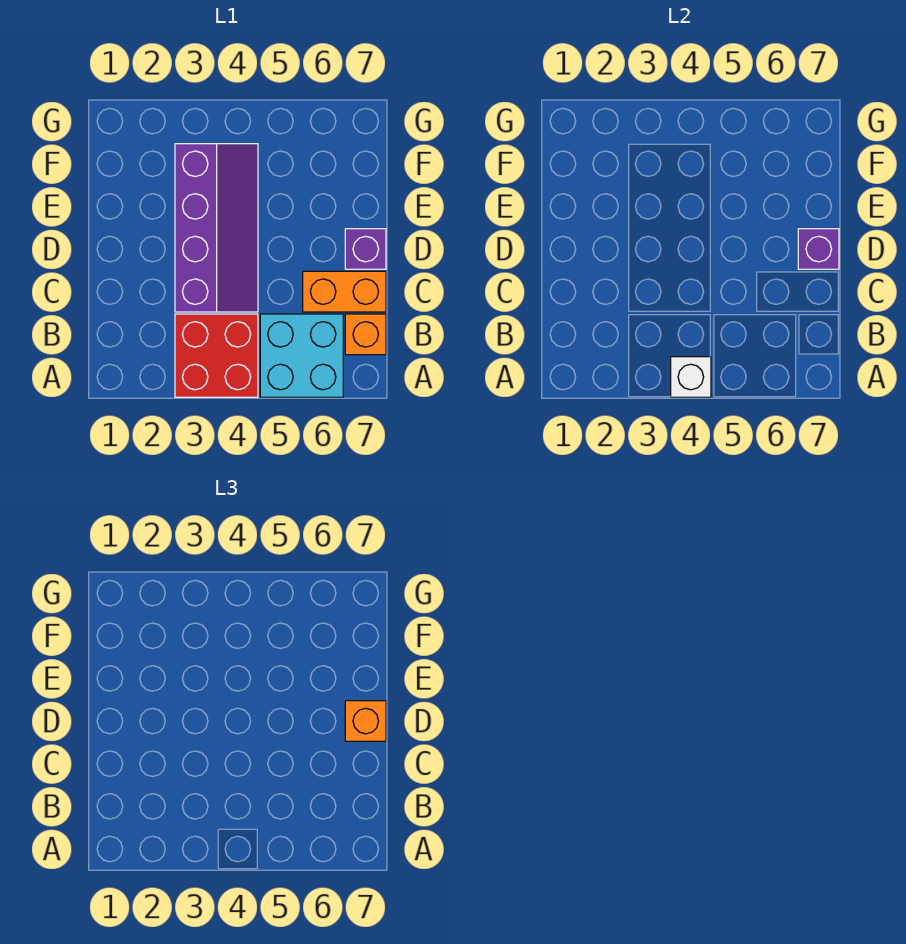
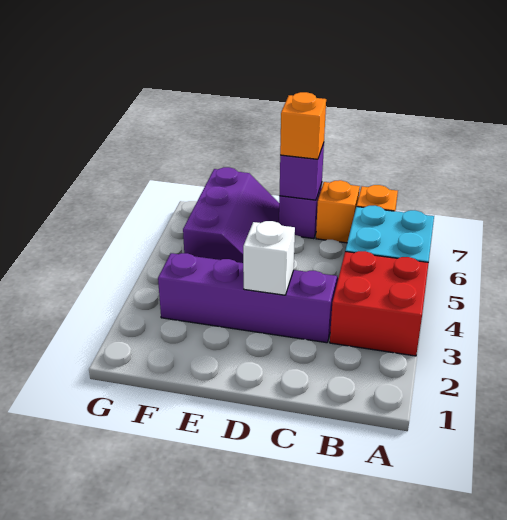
white 1x1 brick [671,357,711,397] -> white 1x1 brick moved to [243,221,295,295]
orange 1x2 brick [303,271,386,312] -> orange 1x1 brick [316,180,360,243]
none -> purple 2x3 slope [183,167,279,263]

